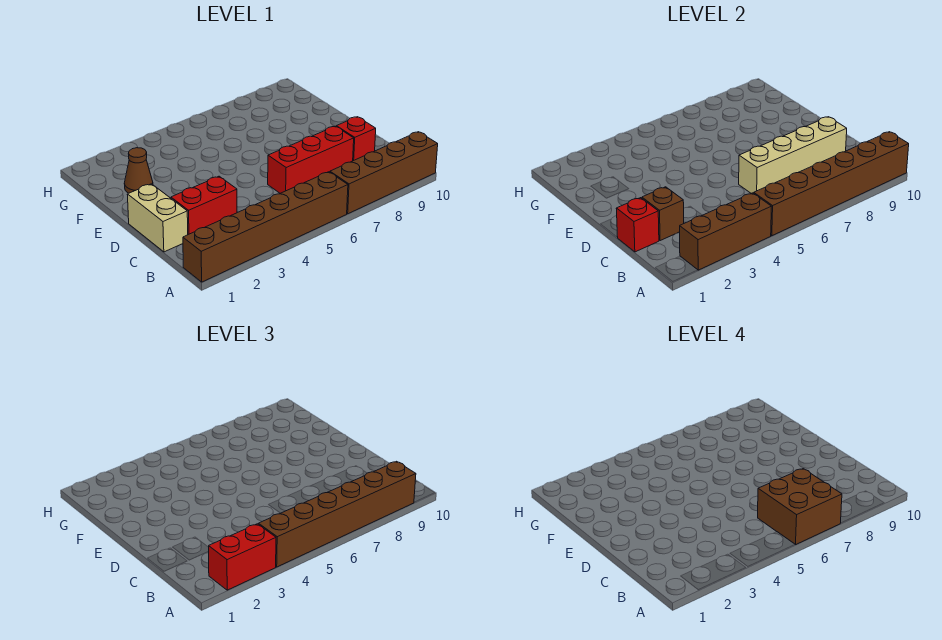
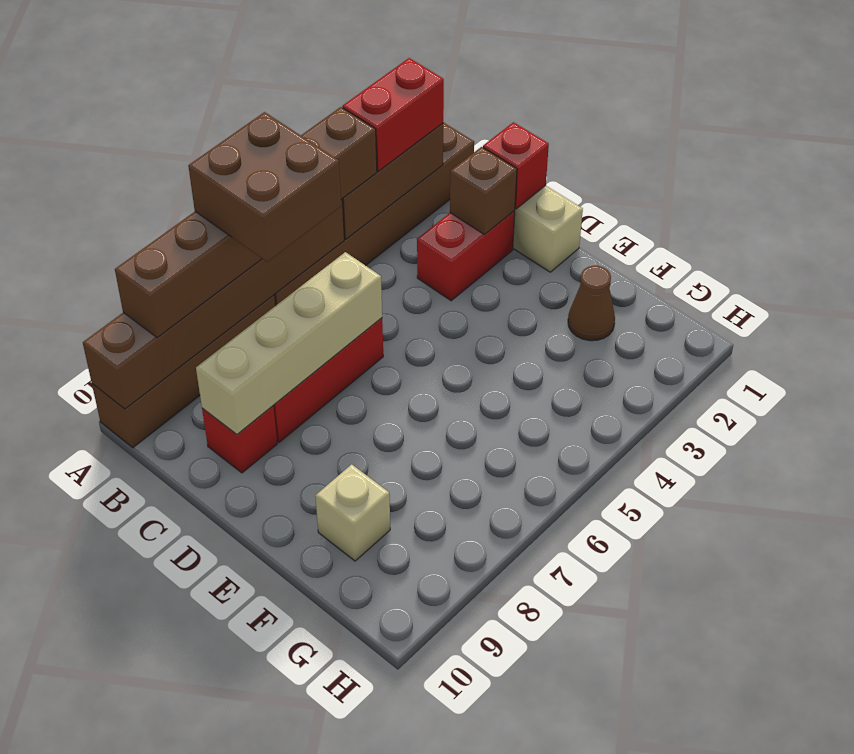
none -> tan 1x1 brick [315,464,390,561]

